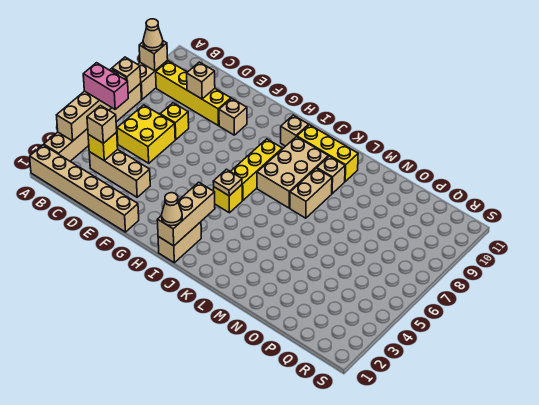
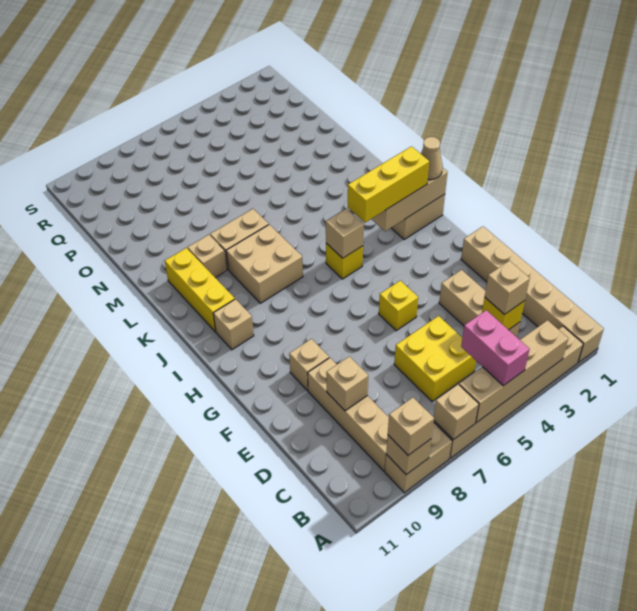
tan 1x1 cone [143,19,163,51] -> tan 1x1 brick [388,398,434,455]
yellow 1x4 brick [156,61,231,126] -> tan 1x4 brick [308,358,389,471]
yellow 1x1 brick [160,103,189,140] -> yellow 1x1 brick moved to [379,281,418,331]
tan 1x1 plate [213,169,242,196] -> tan 1x1 brick [326,208,364,258]
yellow 1x3 brick [230,139,282,200] -> yellow 1x3 brick moved to [348,146,429,223]
tan 2x3 brick [257,137,329,208] -> tan 2x2 brick [226,224,303,303]

